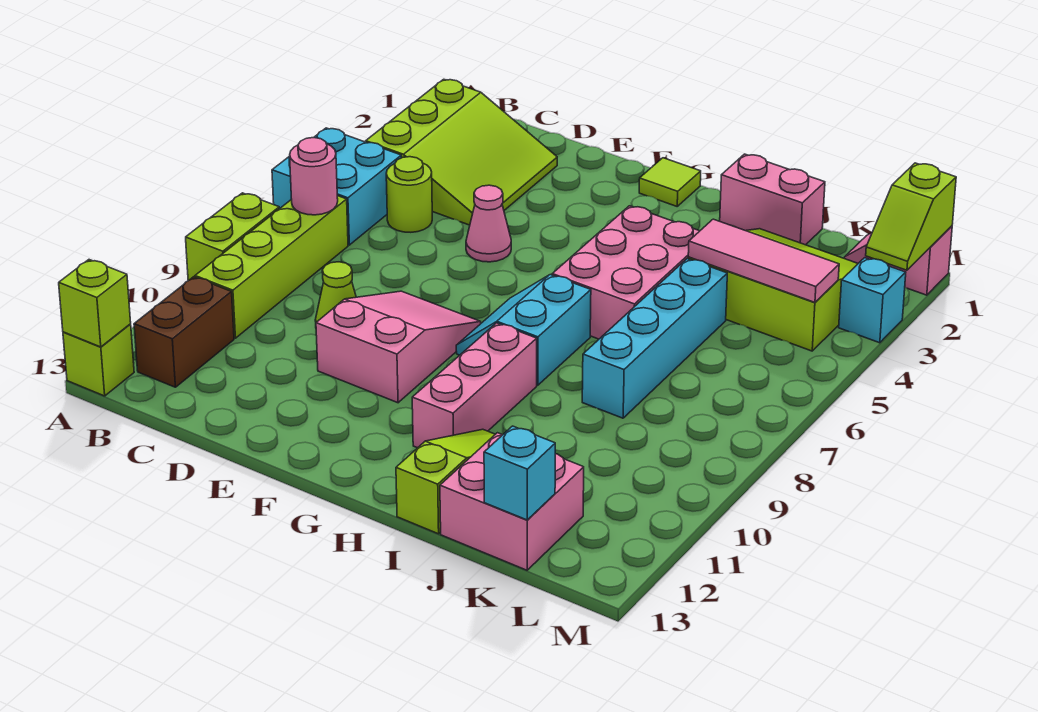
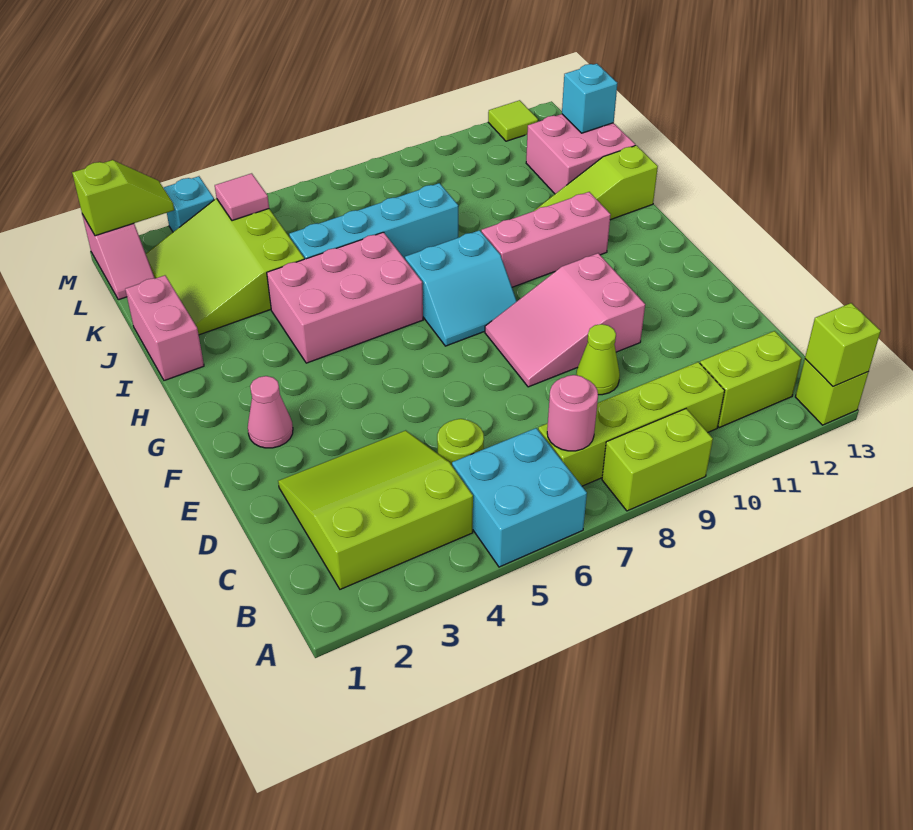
brown 1x2 brick [134,277,234,387] -> lime 1x2 brick [700,331,801,428]
pink 1x1 cone [466,185,511,262] -> pink 1x1 cone moved to [248,376,293,448]
lime 1x1 tile [639,158,701,206] -> lime 1x1 tile moved to [488,100,538,141]
pink 1x3 tile [688,219,839,302] -> pink 1x1 tile [215,173,269,221]

